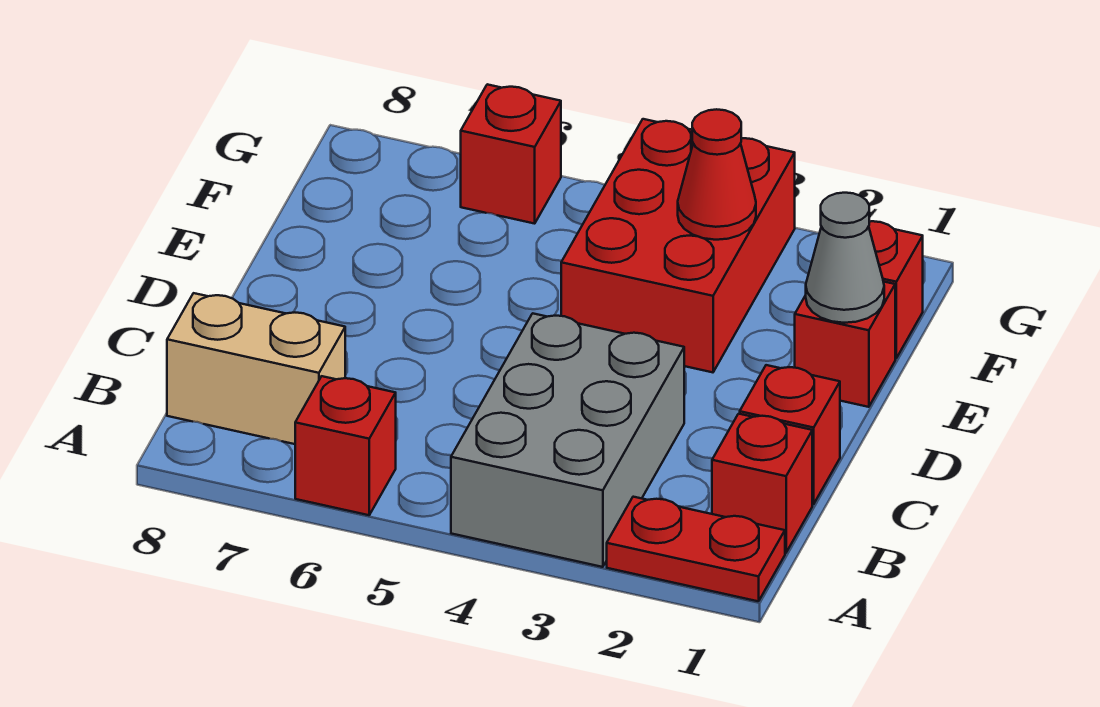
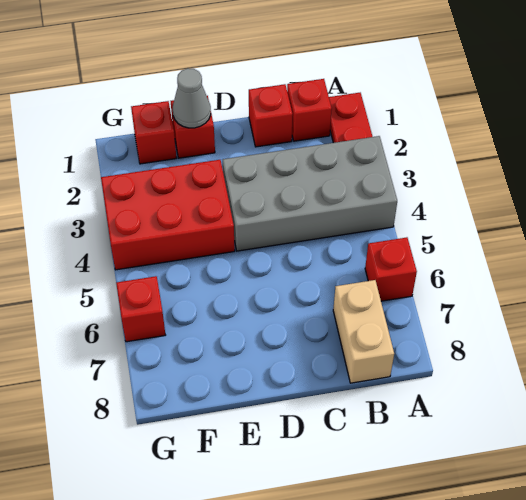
grey 2x3 brick [451,313,684,567] -> grey 2x4 brick [223,136,397,251]
red 1x1 cone [678,109,756,240] -> none

